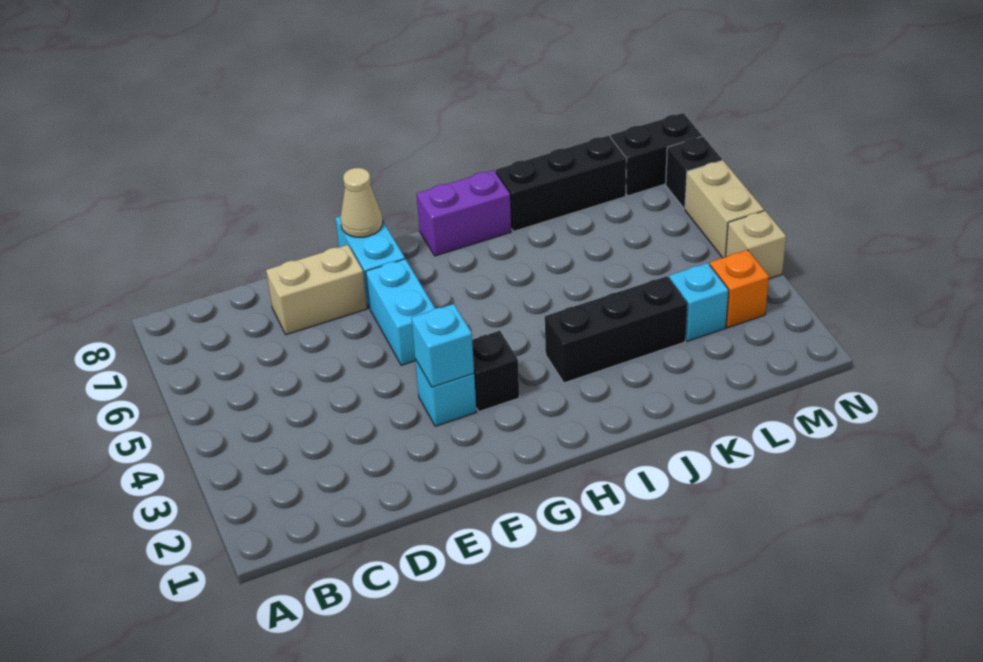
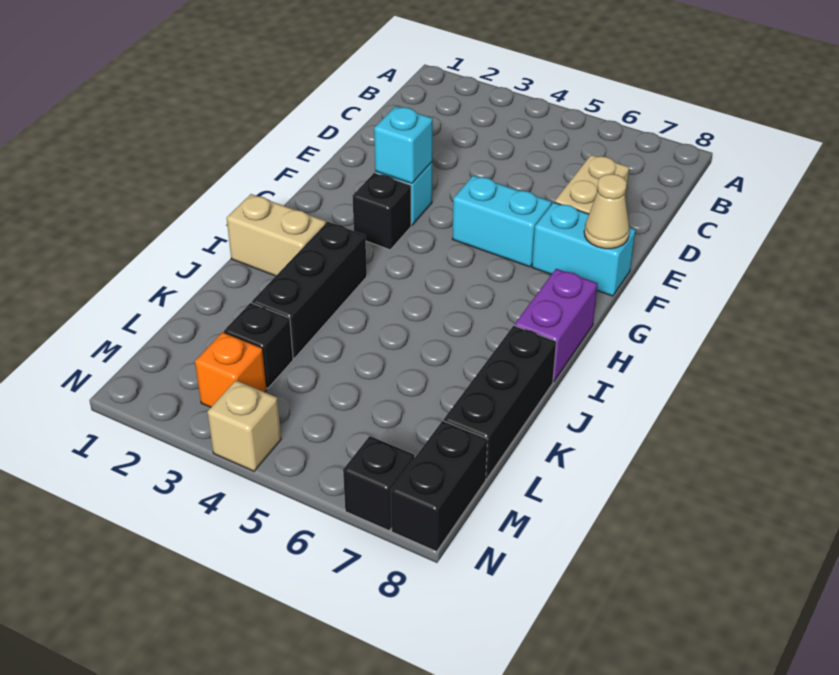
cyan 1x1 brick [669,263,728,341] -> black 1x1 brick [224,303,293,388]
tan 1x2 brick [685,160,764,258] -> tan 1x2 brick moved to [227,194,326,276]

